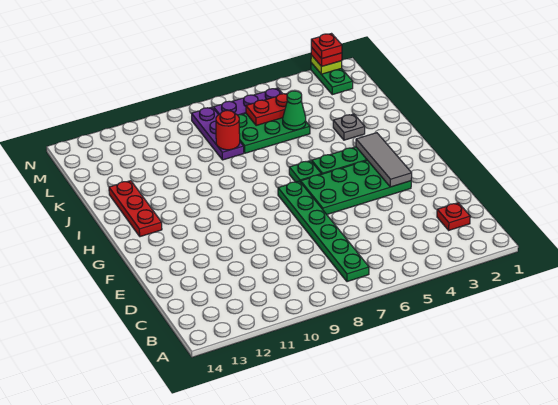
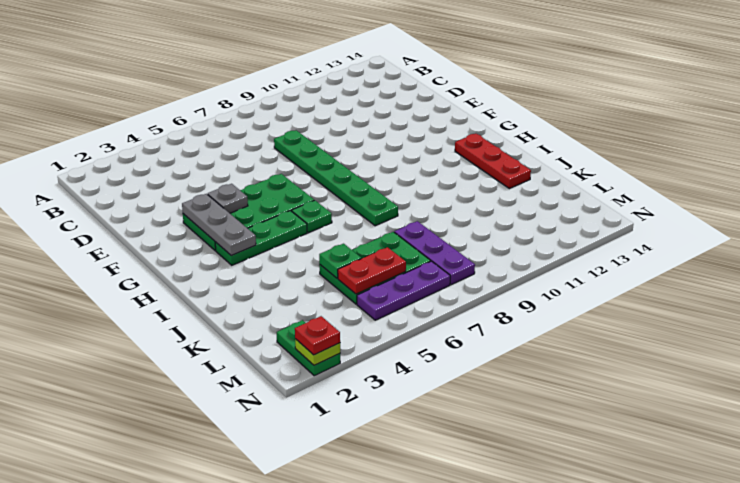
green 1x6 plate [278,181,369,282] -> green 1x6 plate moved to [274,130,398,226]
red 1x1 plate [437,203,470,230] -> none
grey 1x3 tile [356,133,412,187] -> grey 1x3 plate [182,194,256,255]
grey 1x1 plate [333,114,365,140] -> grey 1x1 plate moved to [208,184,248,213]
green 1x1 cone [283,91,306,130] -> green 1x1 plate [319,244,361,278]
red 1x1 round brick [216,111,240,150] -> none
red 1x1 plate [311,34,342,59] -> none

